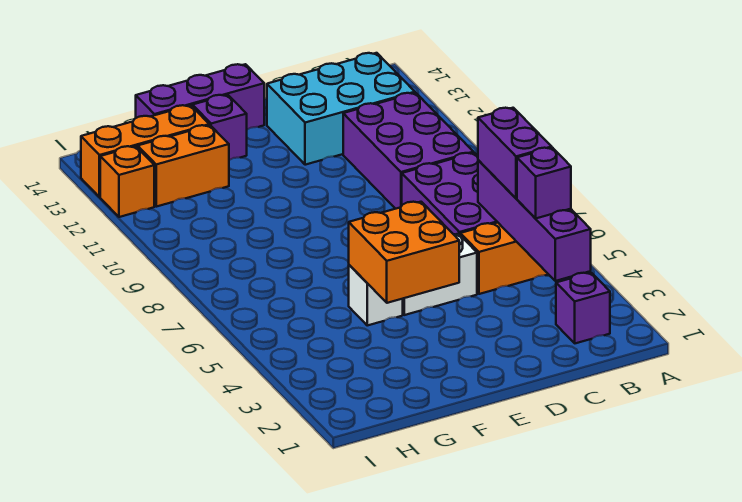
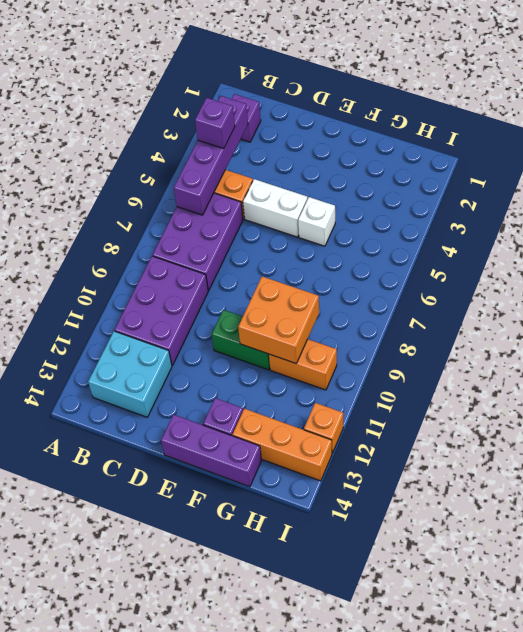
purple 1x2 brick [478,108,552,199] -> none
cyan 2x3 brick [267,53,415,165] -> cyan 2x2 brick [88,331,172,417]
orange 2x2 brick [349,202,459,303] -> orange 2x2 brick moved to [238,276,319,364]
none -> green 1x2 brick [212,310,270,370]
orange 1x2 brick [138,125,229,207] -> orange 1x2 brick moved to [269,339,337,390]

